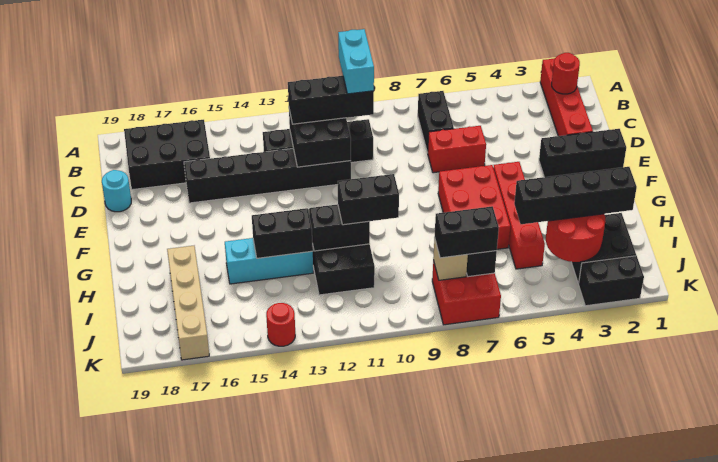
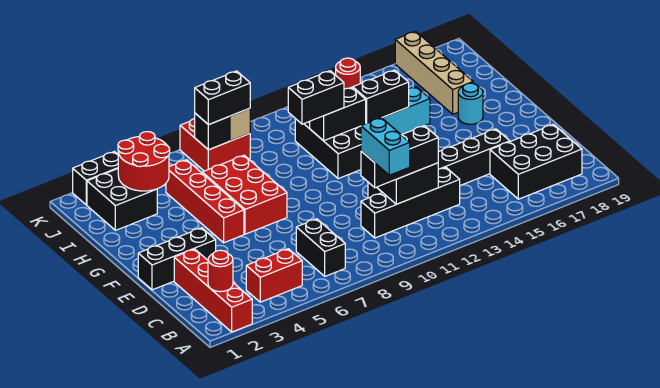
red 1x2 brick [428,126,486,173] -> red 1x2 brick moved to [246,249,302,302]
cyan 1x1 round brick [102,170,131,212] -> cyan 1x1 round brick moved to [458,83,483,124]
black 1x4 brick [514,167,637,224] -> none

